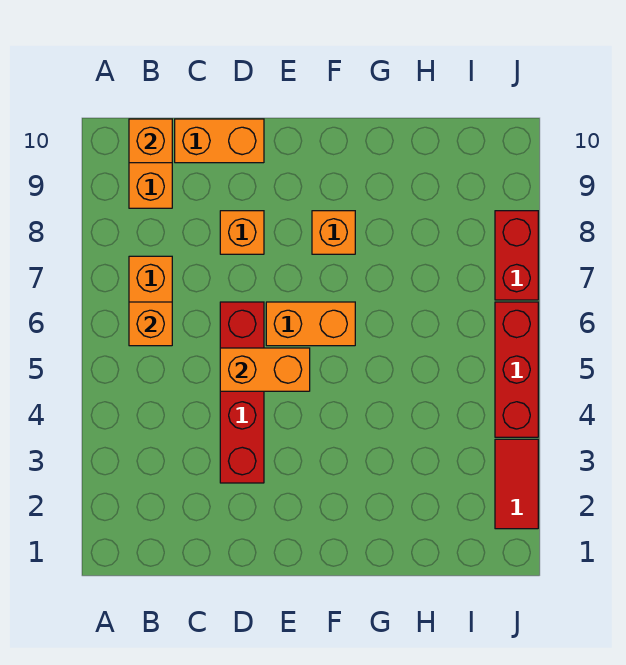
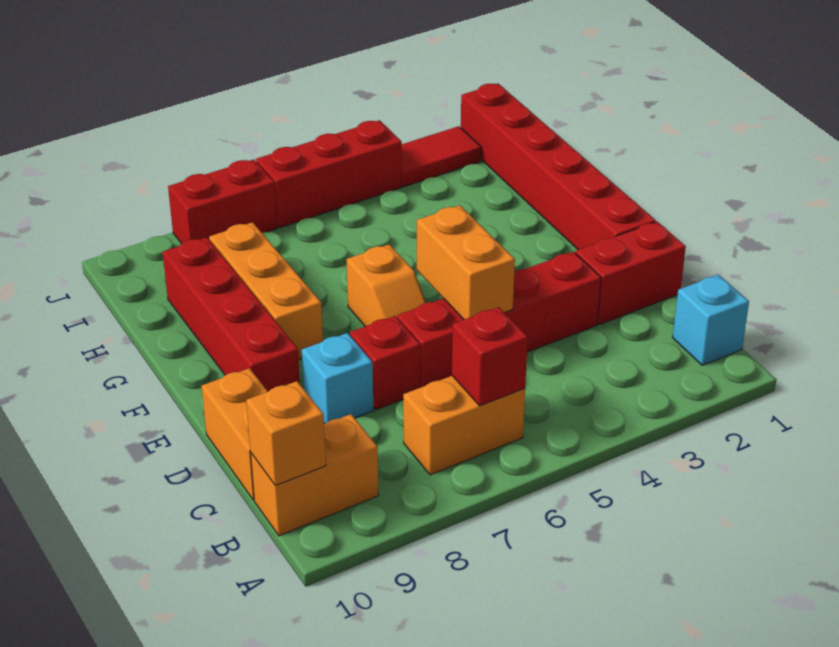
none -> cyan 1x1 brick [673,275,749,365]
orange 1x1 brick [129,302,172,346] -> red 1x1 brick [452,307,528,406]
none -> red 1x2 brick [575,222,686,324]
none -> red 1x1 brick [350,316,420,410]
orange 1x1 brick [220,211,264,254] -> cyan 1x1 brick [302,333,373,424]
none -> red 1x6 brick [461,84,656,250]
orange 1x2 brick [266,302,355,346] -> orange 1x2 slope [347,245,426,326]
none -> red 1x4 brick [163,237,300,392]
orange 1x1 brick [312,211,355,254] -> orange 1x3 brick [209,222,323,359]

